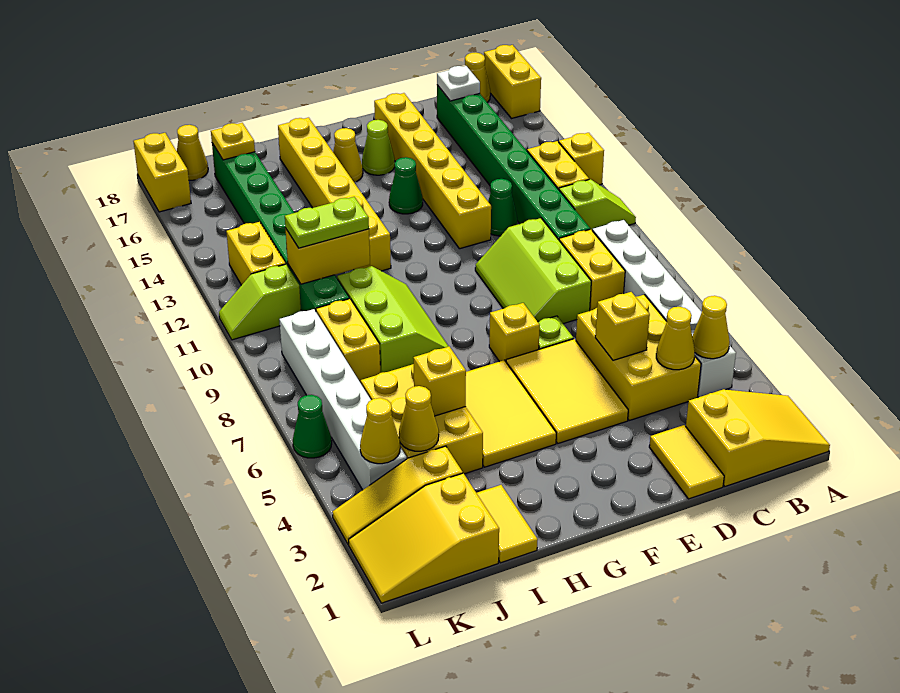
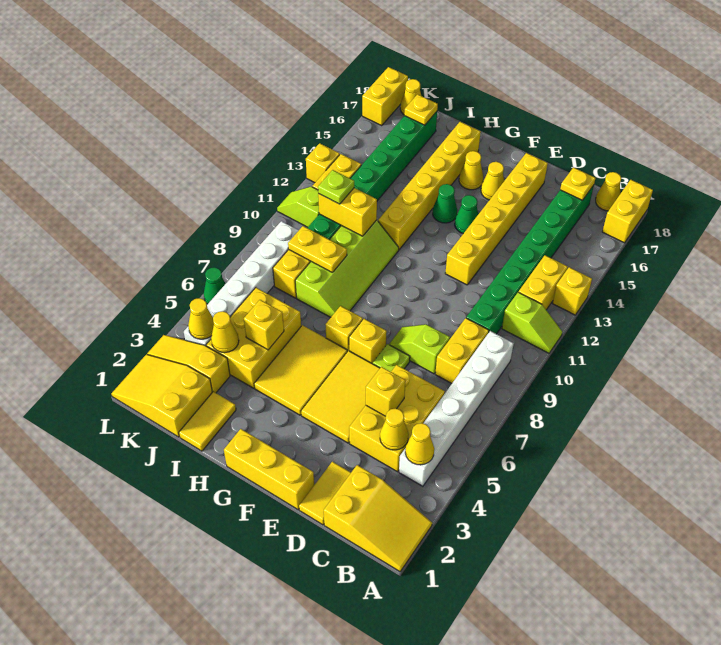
white 1x1 plate [437,66,480,101] -> yellow 1x1 plate [560,167,595,200]
lime 2x3 slope [475,218,591,324] -> lime 1x2 slope [389,324,450,374]
green 1x1 cone [488,179,517,236] -> green 1x1 cone moved to [433,184,457,223]
none -> yellow 1x3 brick [224,429,314,510]
lime 1x1 cone [362,120,395,175] -> yellow 1x1 cone [481,162,504,200]
none -> yellow 1x1 brick [326,306,363,352]
lime 2x3 slope [337,266,449,373] -> lime 2x4 slope [295,220,399,317]
none -> yellow 1x2 plate [288,226,347,273]
lime 1x2 plate [285,197,369,248] -> lime 1x1 plate [318,170,354,204]
none -> yellow 1x1 brick [306,143,340,183]

